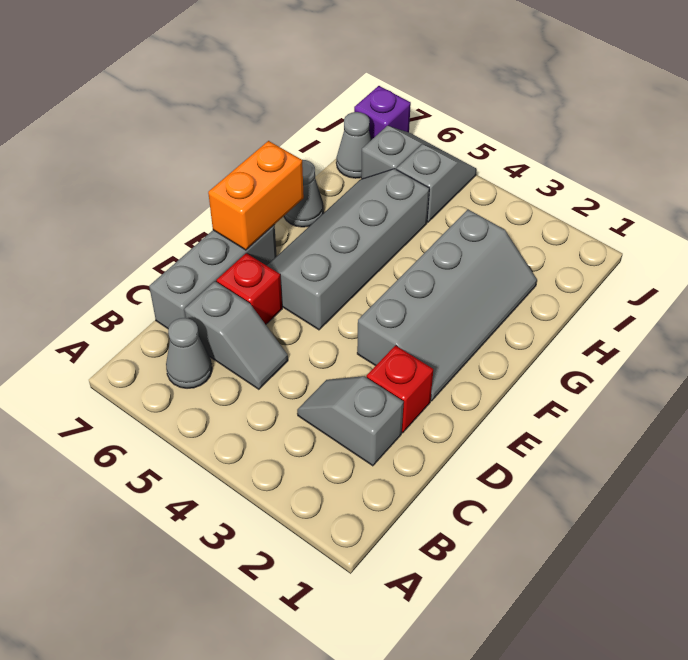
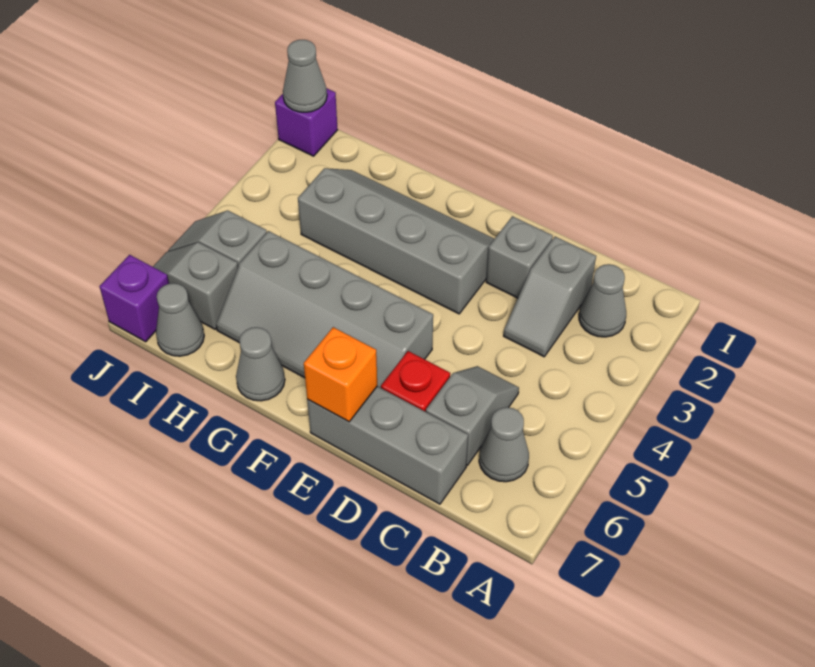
none -> grey 1x1 cone [579,264,626,337]
red 1x1 brick [367,346,433,433] -> grey 1x1 brick [486,216,553,298]
orange 1x2 brick [208,141,304,250] -> orange 1x1 brick [304,327,377,422]
none -> purple 1x1 brick [275,88,338,156]
none -> grey 1x1 cone [283,40,327,112]

